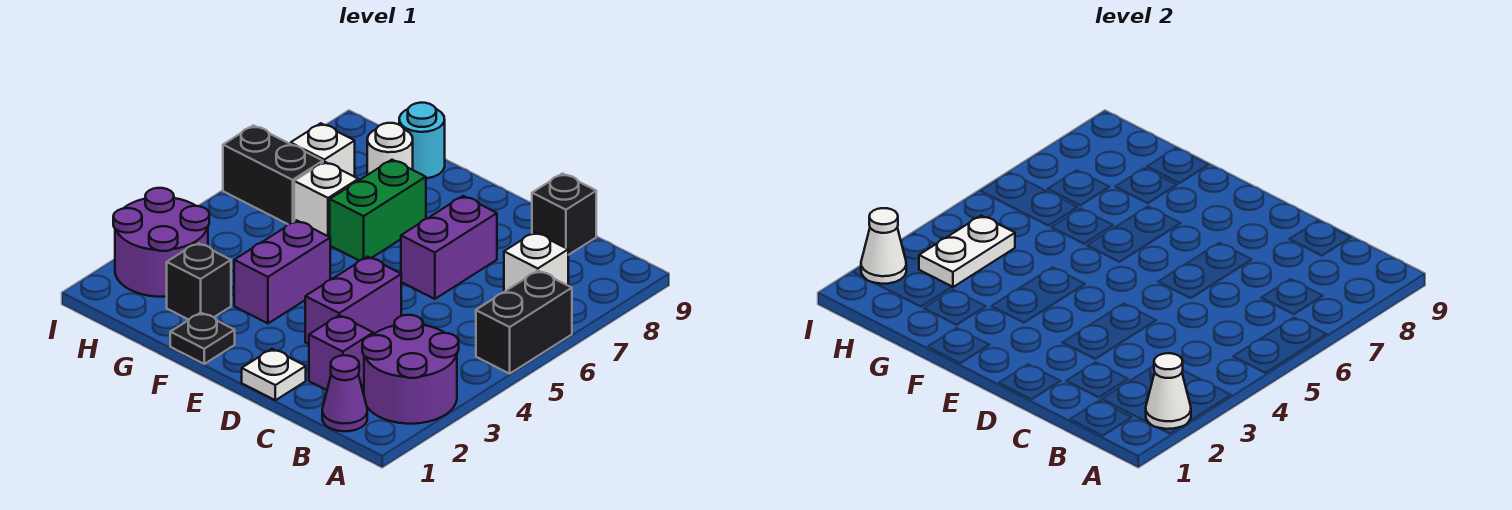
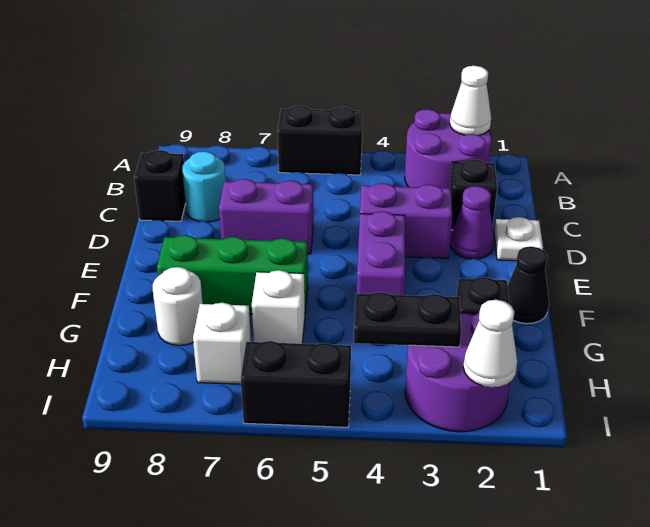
purple 1x1 cone [322,355,367,431] -> purple 1x1 cone moved to [450,186,494,259]
white 1x1 brick [504,232,568,292] -> none
purple 1x1 brick [309,315,373,390] -> black 1x1 brick [450,159,497,230]
black 1x1 plate [170,313,235,364] -> black 1x1 cone [507,246,549,324]
purple 1x2 brick [234,220,330,323] -> purple 1x2 brick turned to [357,211,405,295]
green 1x2 brick [330,160,426,261] -> green 1x3 brick [157,235,308,314]
cyan 1x1 round brick [399,103,445,178] -> cyan 1x1 round brick moved to [182,151,226,222]
white 1x2 plate [919,215,1015,287] -> black 1x2 plate [354,292,461,347]
black 1x2 brick [223,125,323,224] -> black 1x2 brick turned to [241,341,351,427]

